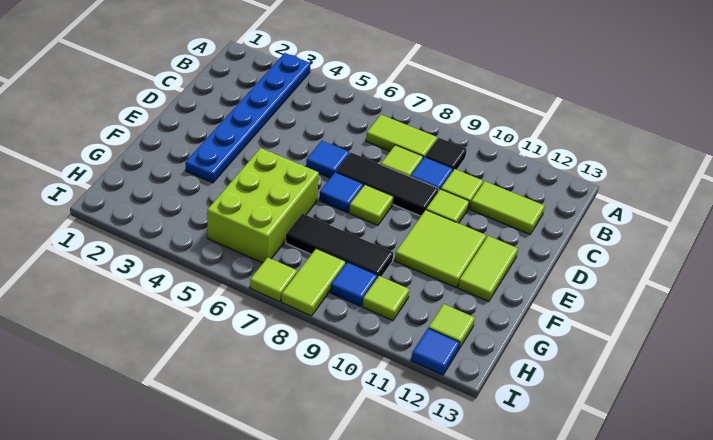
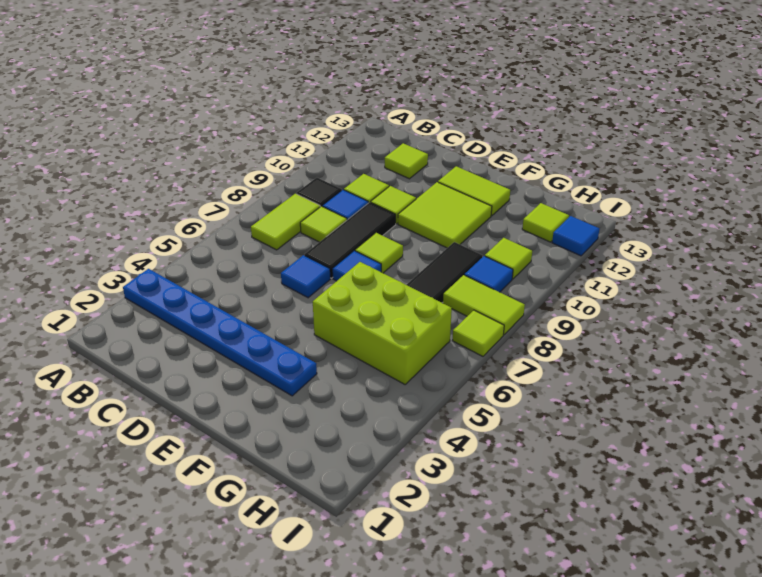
lime 1x2 tile [470,181,545,234] -> lime 1x1 tile [385,143,428,179]

